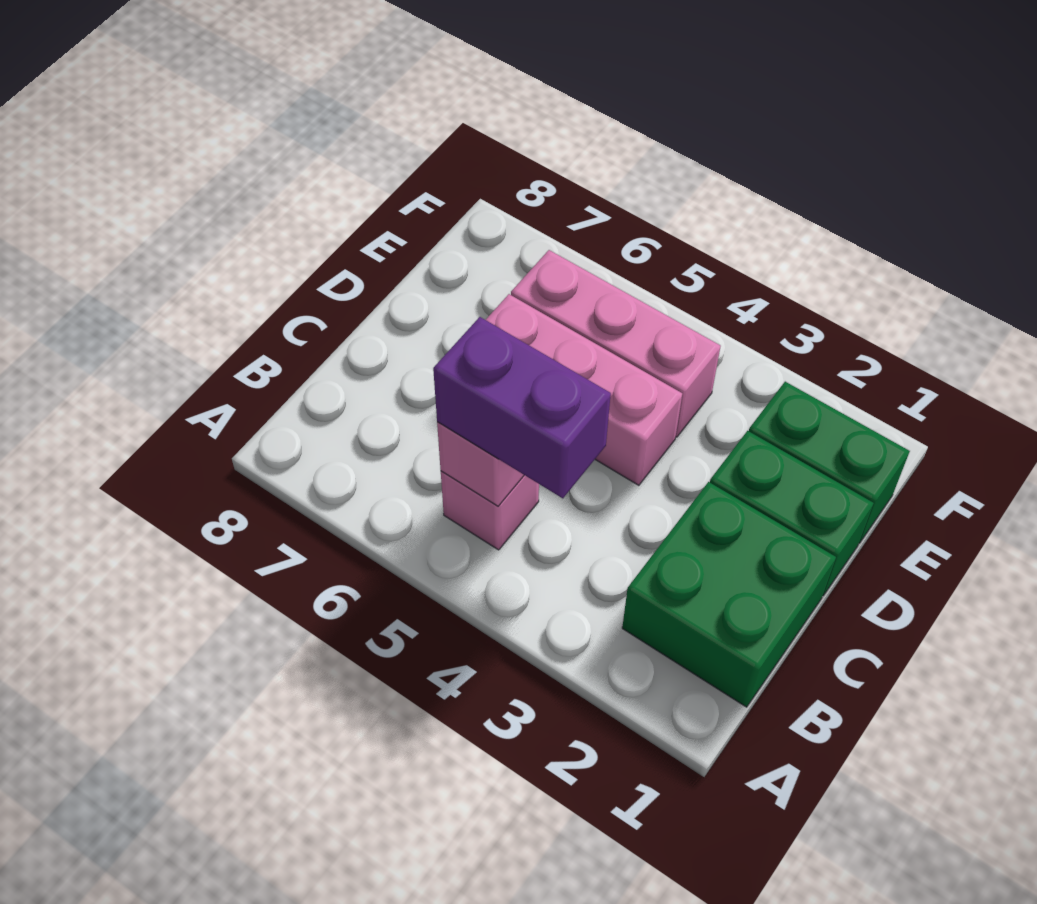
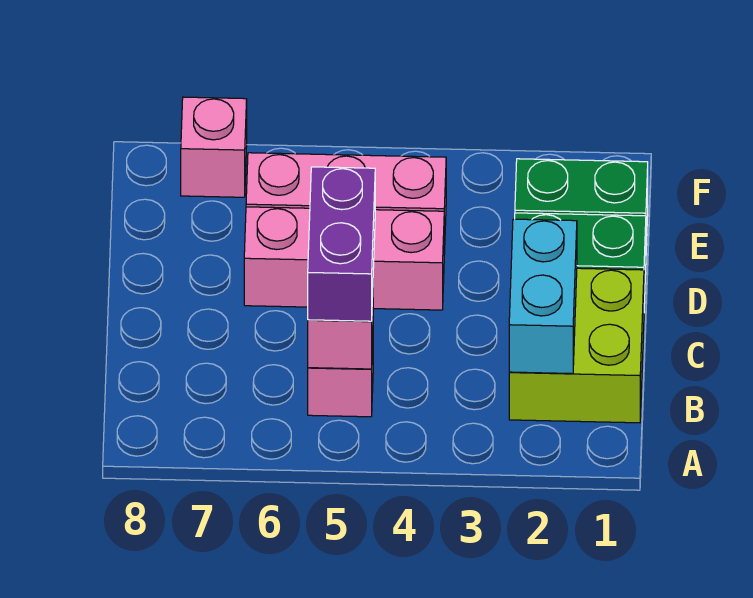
green 2x2 brick [622,482,836,707] -> lime 2x2 brick [509,268,644,423]
none -> cyan 1x2 brick [509,219,577,374]
purple 1x2 brick [433,317,611,498] -> purple 1x2 brick turned to [308,167,375,321]
none -> pink 1x1 brick [181,97,247,197]

